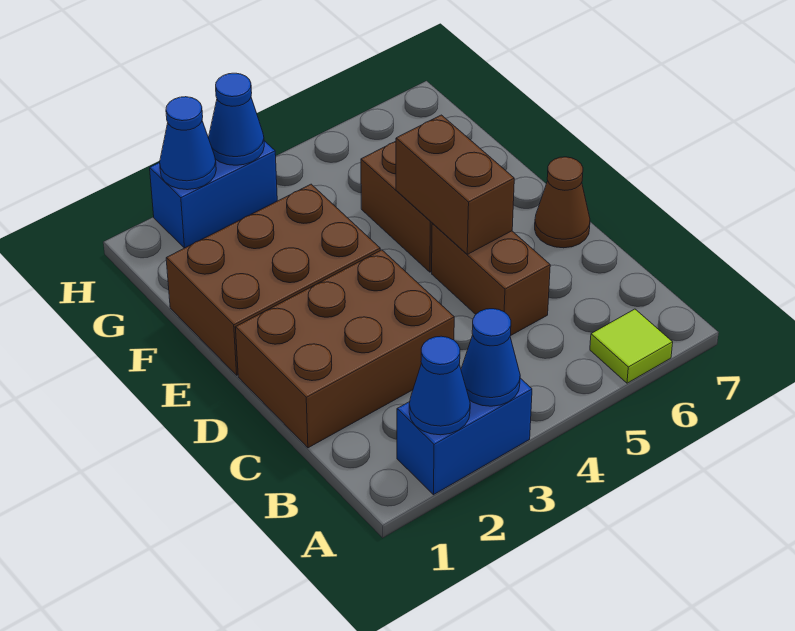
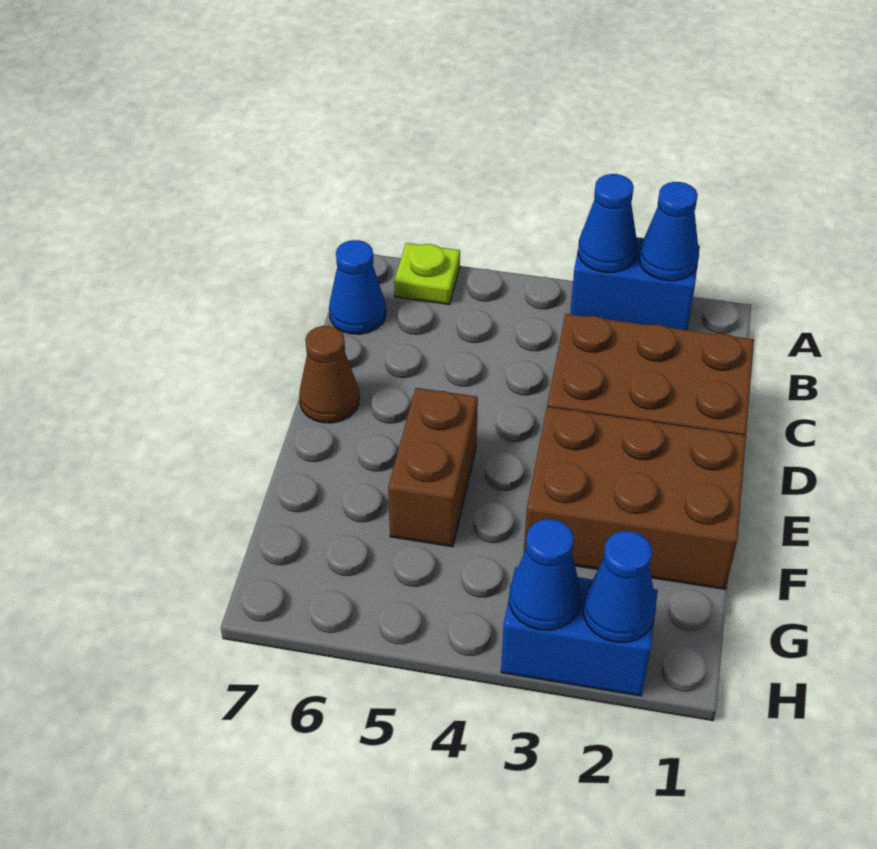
lime 1x1 tile [590,309,673,383] -> lime 1x1 plate [394,243,460,304]
none -> blue 1x1 cone [329,240,386,334]
brown 1x2 brick [432,224,550,335] -> none
brown 1x2 brick [396,115,514,254] -> none

